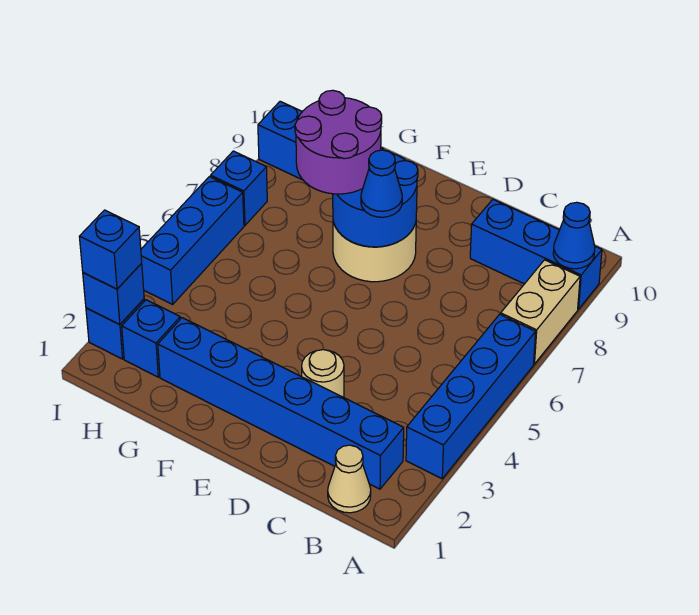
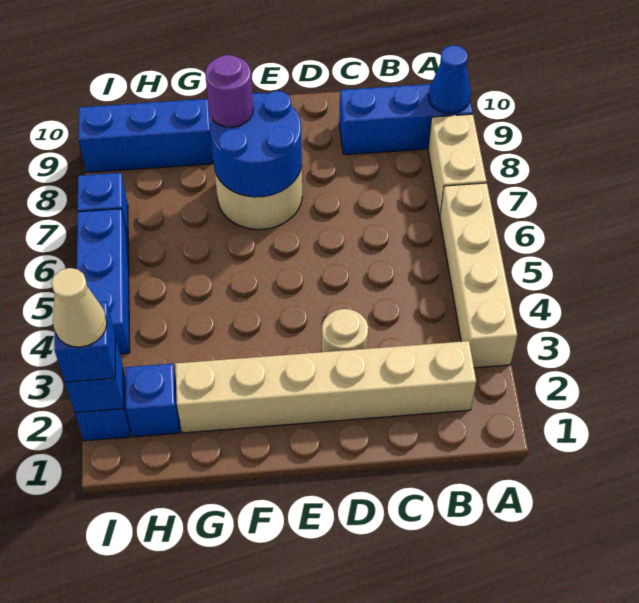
blue 1x4 brick [406,314,536,479] -> tan 1x4 brick [440,183,517,368]
tan 1x1 cone [328,445,371,513] -> tan 1x1 cone moved to [51,268,107,347]
blue 1x6 brick [158,318,404,489] -> tan 1x6 brick [175,341,476,433]
blue 1x1 cone [361,150,402,217] -> none
purple 2x2 round brick [295,90,382,194] -> purple 1x1 round brick [205,55,253,127]

